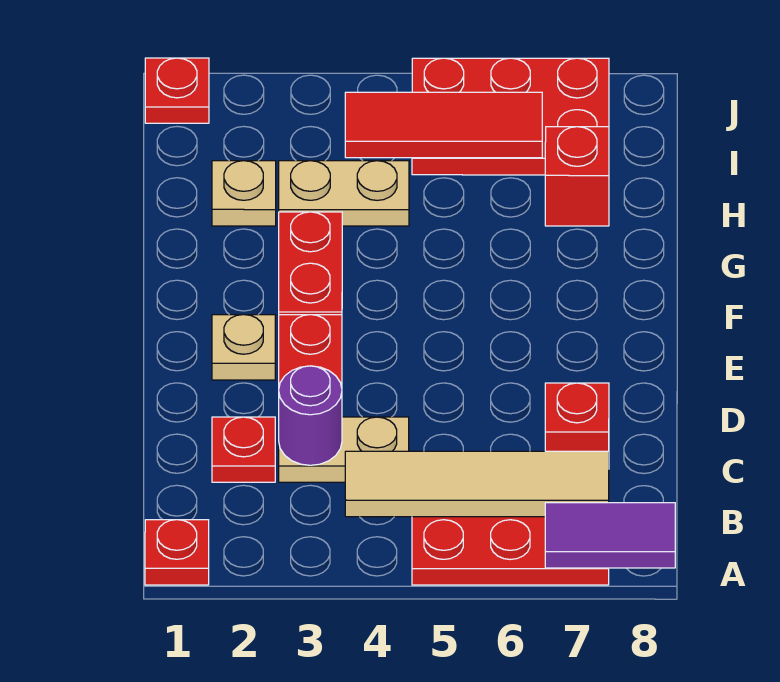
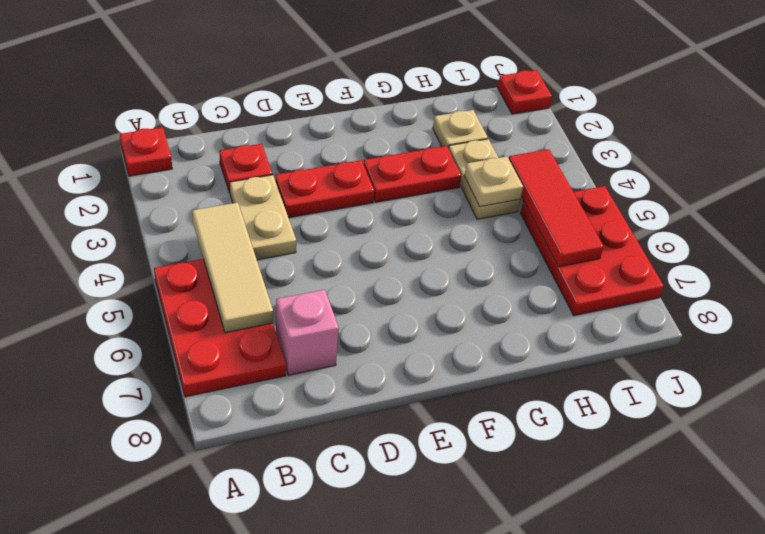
purple 1x2 tile [545,503,675,568] -> none
tan 1x4 tile [345,451,609,517] -> tan 1x3 tile [192,202,273,333]
purple 1x1 round brick [279,366,342,465] -> none
red 1x1 brick [545,383,609,451] -> pink 1x1 brick [276,290,339,375]
tan 1x1 plate [212,315,275,380] -> tan 1x1 plate moved to [464,156,523,207]
red 1x1 brick [545,127,609,226] -> none

